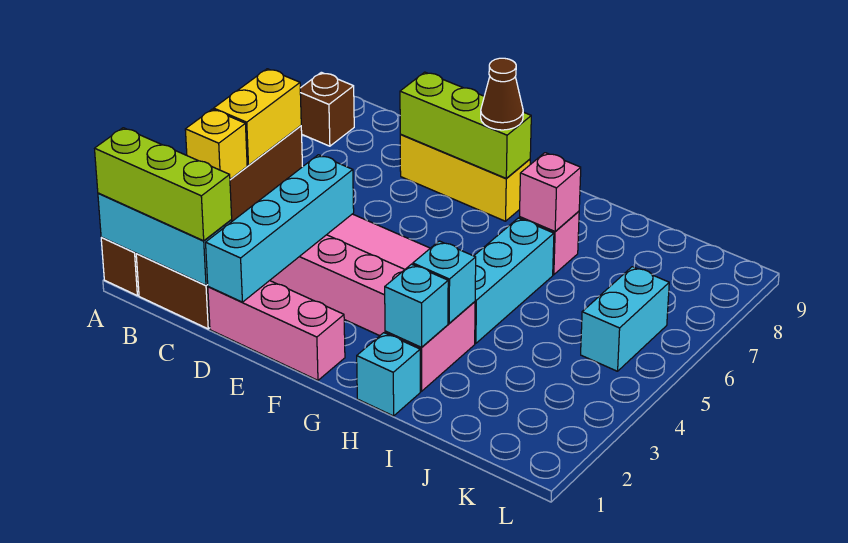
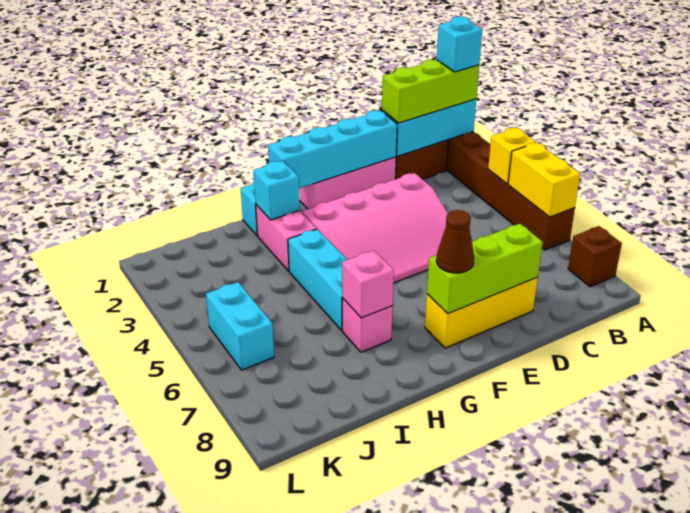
cyan 1x4 brick [206,155,354,302] -> cyan 1x4 brick turned to [268,110,397,188]
cyan 1x1 brick [413,241,476,323] -> cyan 1x1 brick moved to [437,17,482,72]

